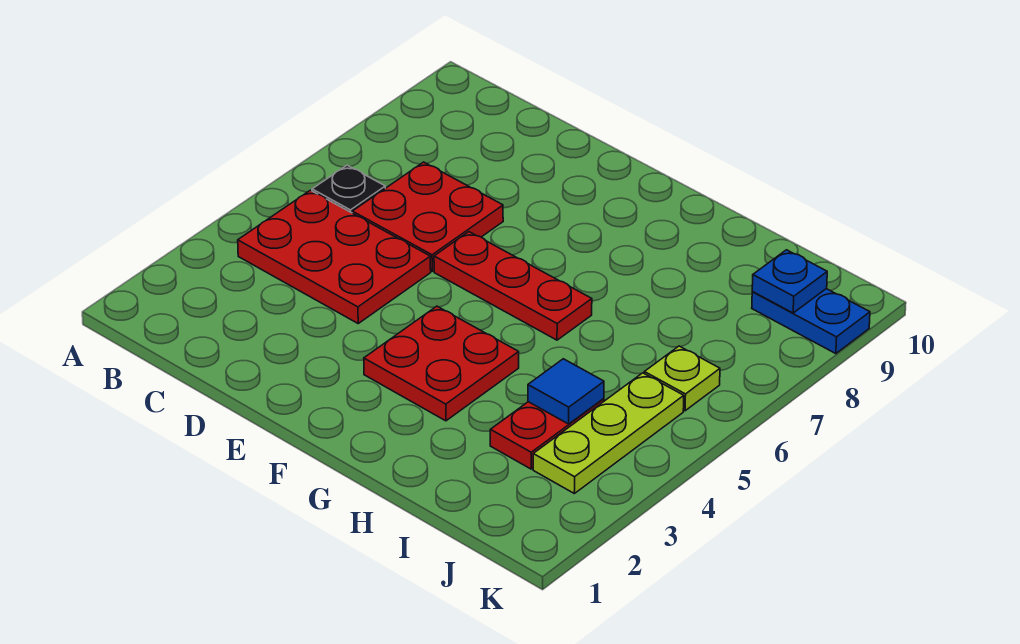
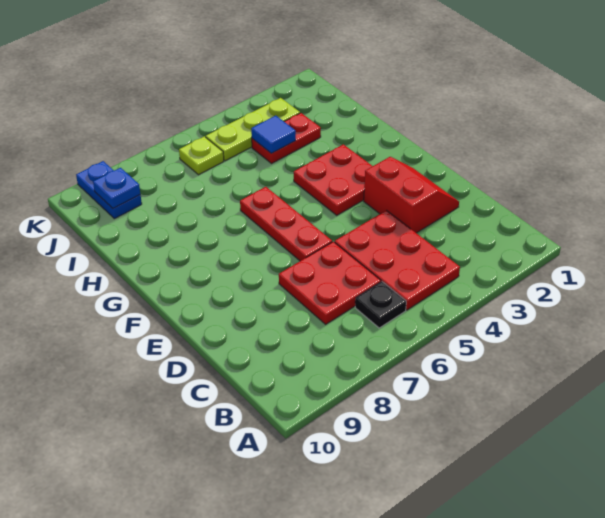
none -> red 2x2 slope [364,157,459,233]

